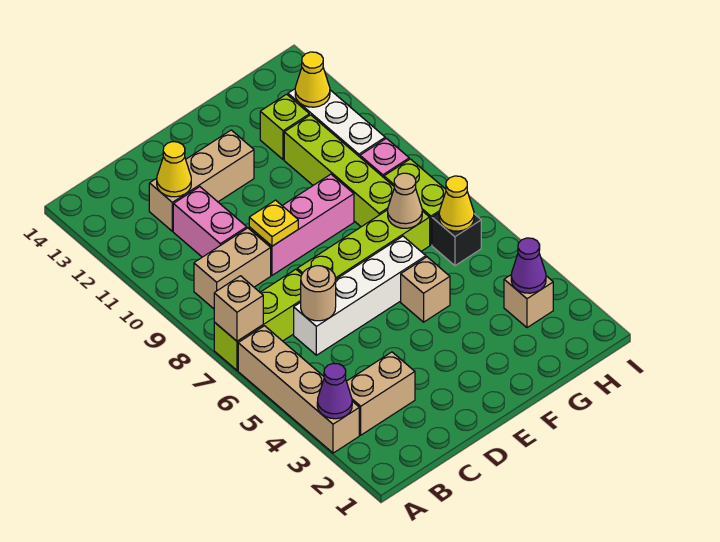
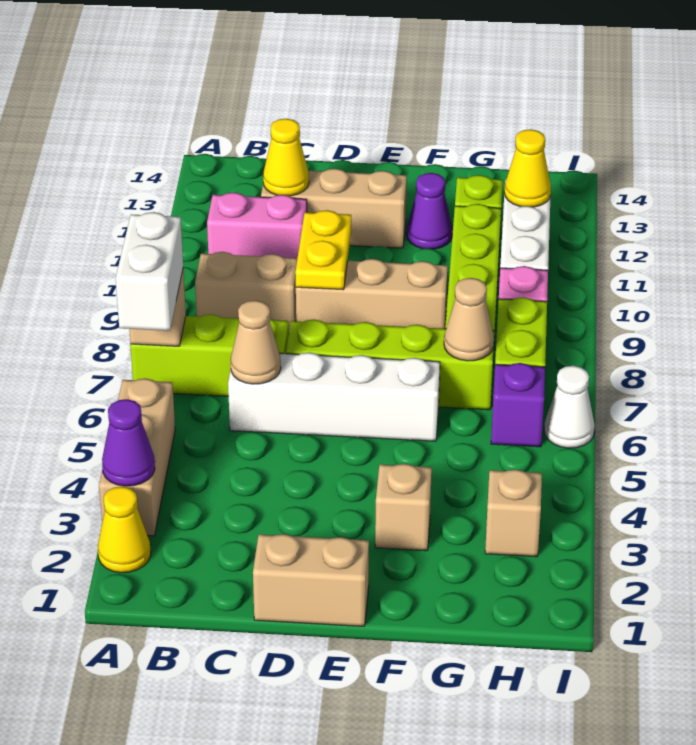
tan 1x4 brick [238,326,359,453] -> tan 1x3 brick [99,378,175,536]
none -> white 1x2 brick [116,212,183,331]
tan 1x2 brick [346,352,415,435] -> tan 1x2 brick moved to [253,534,369,626]
tan 1x1 round brick [301,266,336,321] -> tan 1x1 cone [231,300,281,384]
pink 1x2 brick [173,187,247,257] -> pink 1x2 brick turned to [207,193,307,258]
pink 1x3 brick [249,174,354,275] -> tan 1x3 brick [296,259,448,329]
yellow 1x1 plate [249,200,298,246] -> yellow 1x2 plate [295,210,351,290]
tan 1x1 brick [401,257,450,322] -> tan 1x1 brick moved to [375,464,432,551]
purple 1x1 cone [511,238,546,293] -> purple 1x1 cone moved to [407,173,452,249]
black 1x1 brick [432,213,481,266] -> purple 1x1 brick [491,363,545,447]
yellow 1x1 cone [439,176,474,231] -> yellow 1x1 cone moved to [98,486,151,573]
none -> white 1x1 cone [544,366,595,448]

